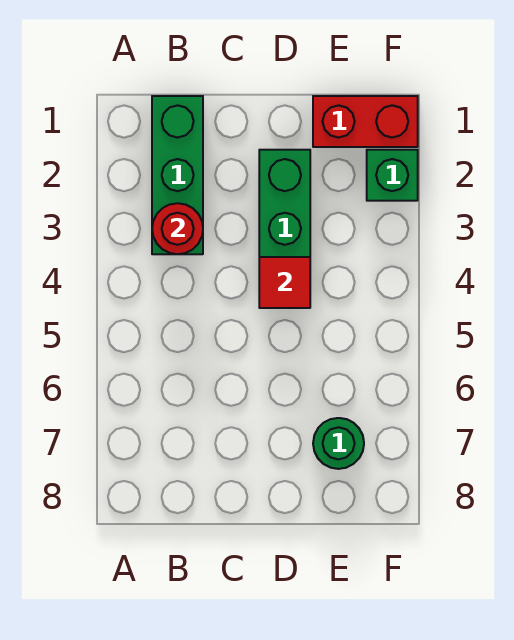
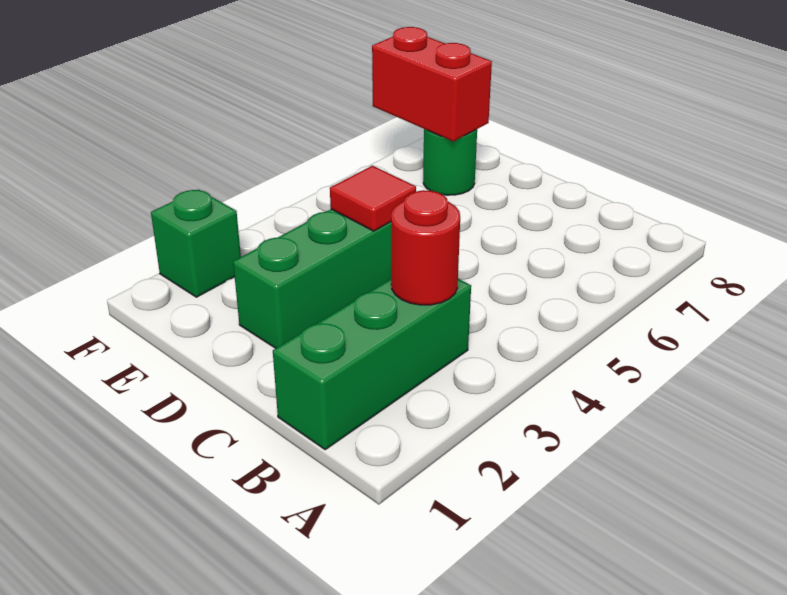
red 1x2 brick [313,96,418,147] -> red 1x2 brick moved to [372,27,492,141]

